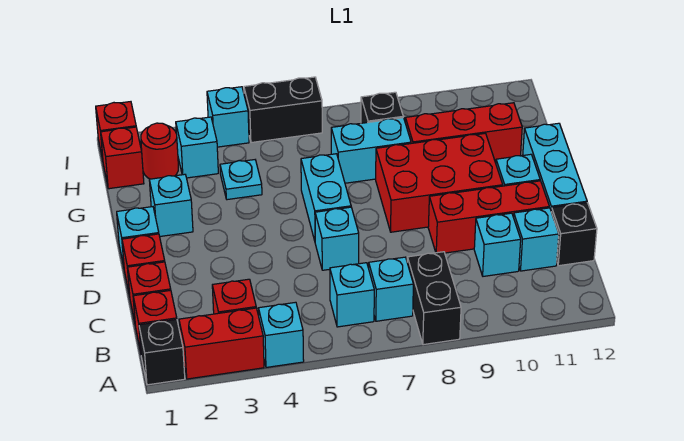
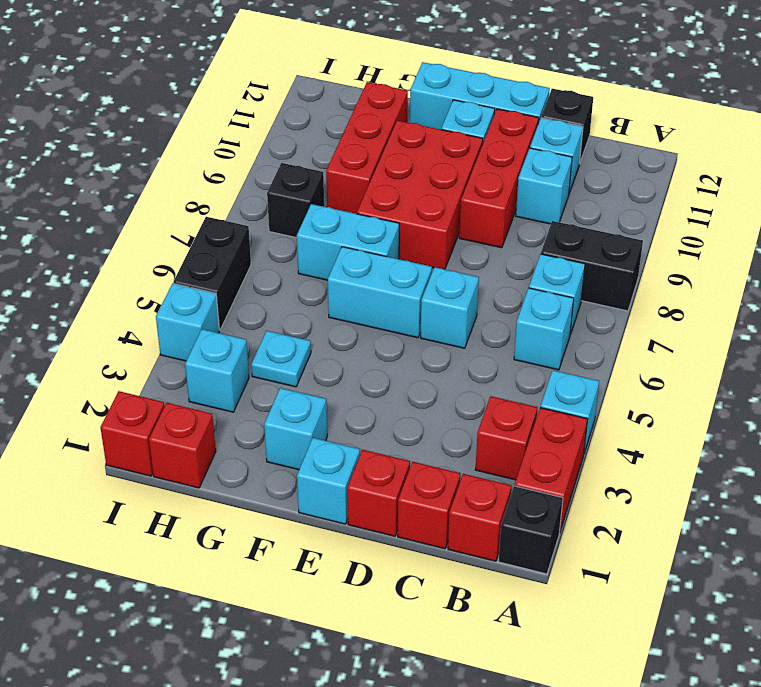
cyan 1x2 brick [331,118,411,183] -> cyan 1x2 brick turned to [297,204,399,280]
red 1x1 round brick [141,123,178,179] -> none

